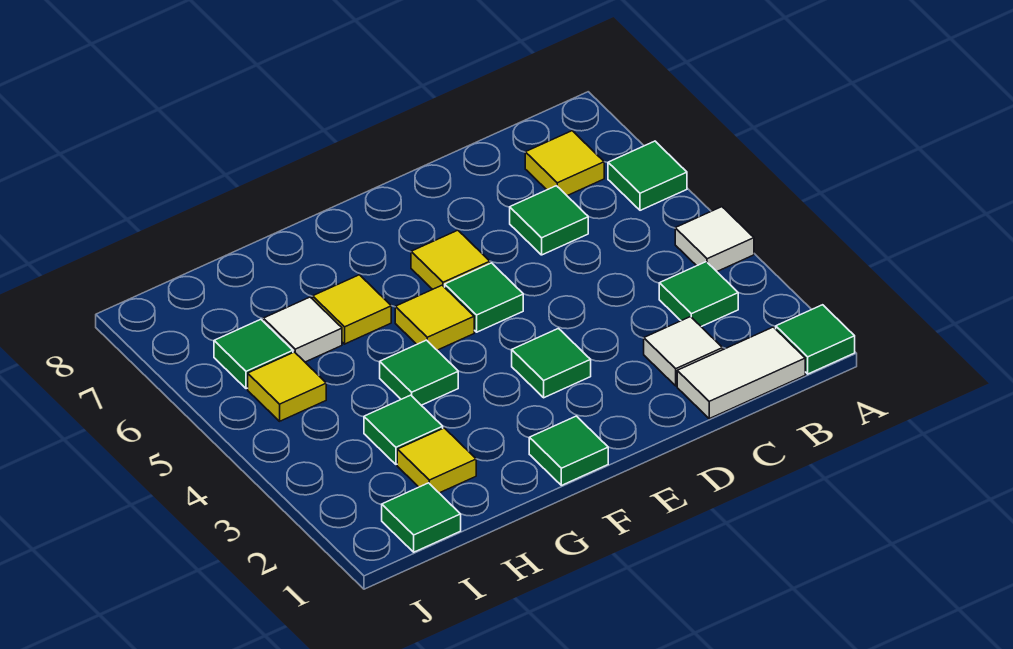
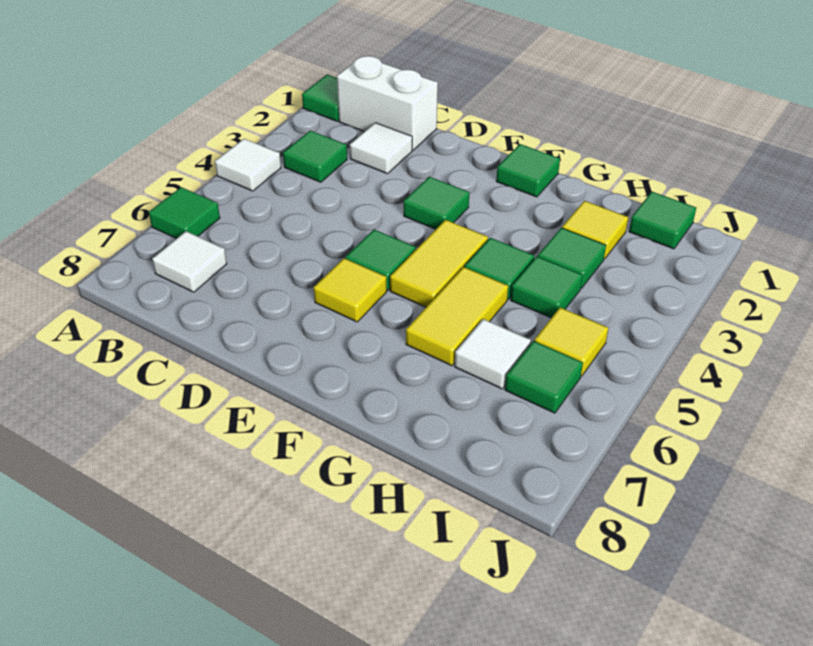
white 1x2 tile [677,327,805,419] -> white 1x2 brick [337,56,438,150]
yellow 1x1 tile [525,131,604,196] -> white 1x1 tile [152,231,227,292]
green 1x1 tile [510,186,588,255] -> green 1x1 tile moved to [511,256,582,318]
yellow 1x1 tile [395,285,474,350] -> yellow 1x2 tile [390,220,488,307]
yellow 1x1 tile [313,275,391,344] -> yellow 1x2 tile [406,267,508,366]

